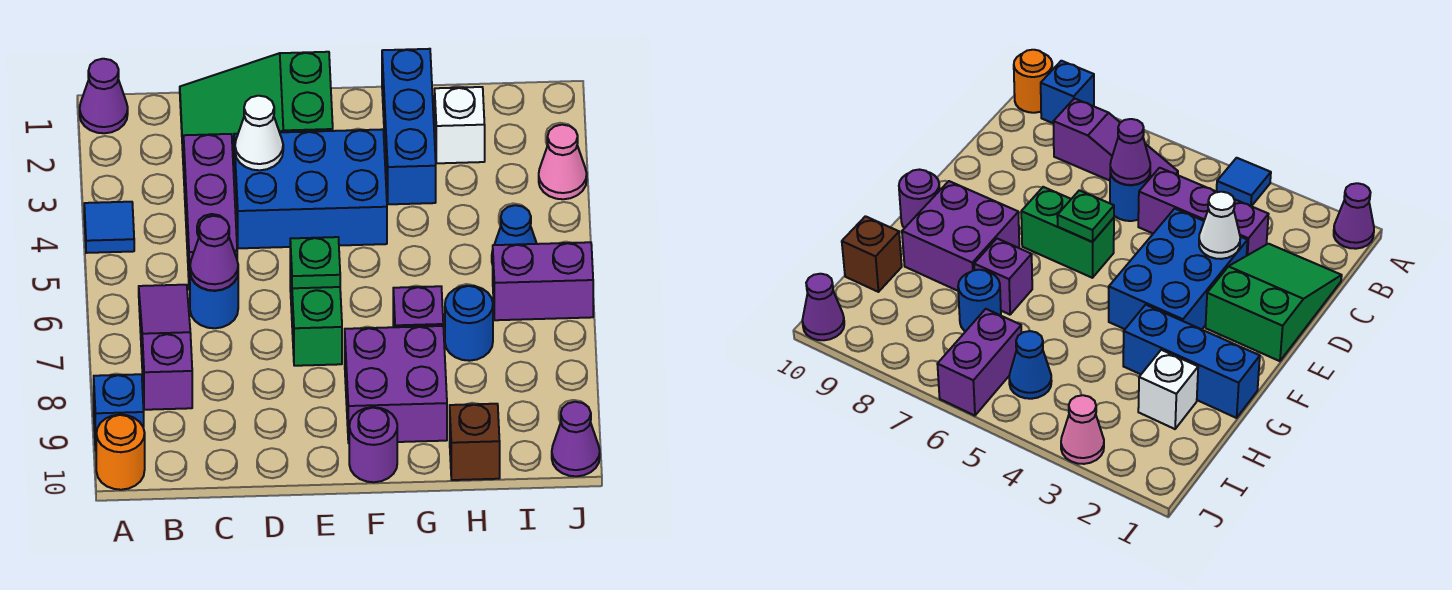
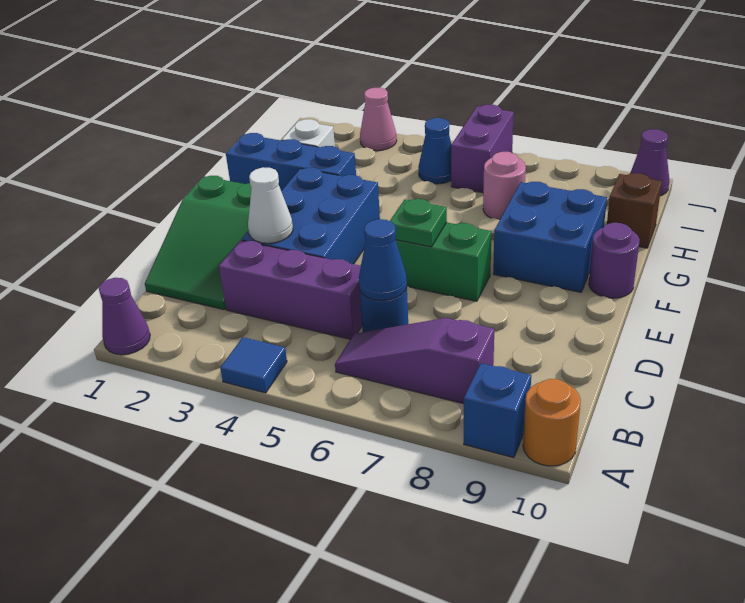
purple 1x1 cone [190,216,238,291] -> blue 1x1 cone [359,219,407,301]
purple 2x2 brick [345,326,447,443] -> blue 2x2 brick [493,182,607,292]
purple 1x1 brick [393,286,443,327] -> none
blue 1x1 round brick [445,286,493,361] -> pink 1x1 round brick [483,152,526,220]

